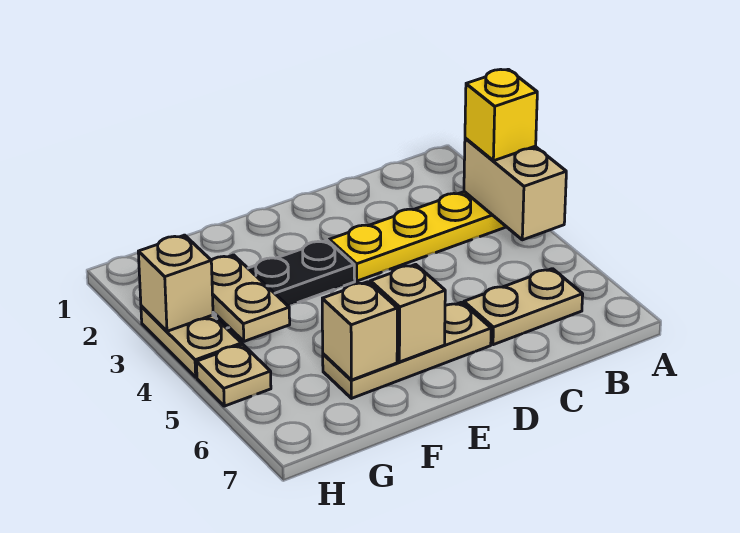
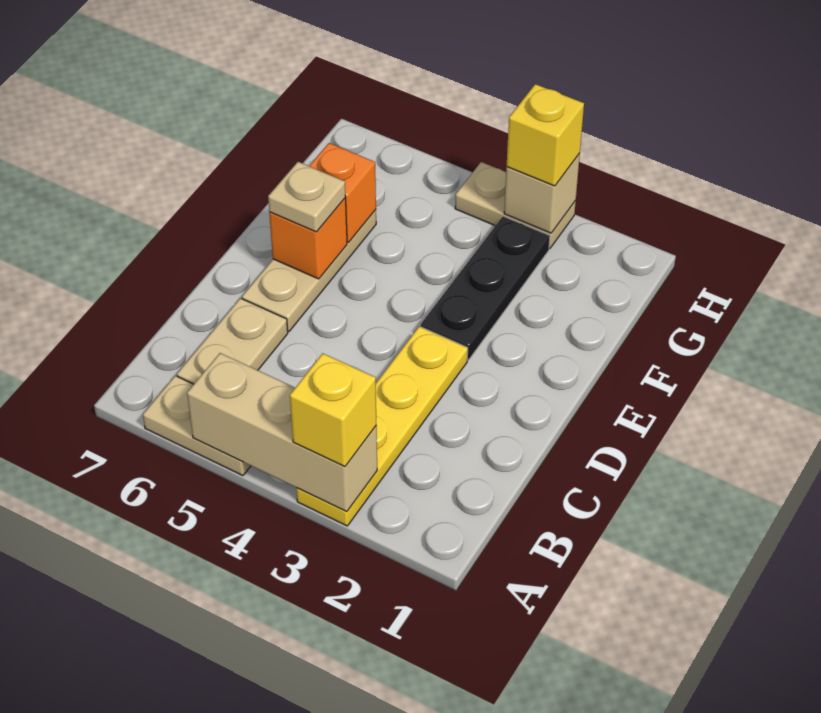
tan 1x2 brick [464,138,566,240] -> tan 1x3 brick [187,353,377,512]
tan 1x1 brick [370,264,445,362] -> orange 1x1 brick [269,198,347,279]
tan 1x1 brick [322,282,397,380] -> orange 1x1 brick [309,143,376,242]
tan 1x2 plate [211,255,290,341] -> tan 1x2 plate moved to [143,376,251,476]
none -> yellow 1x1 brick [507,84,584,186]
tan 1x1 plate [196,345,271,406] -> tan 1x1 plate moved to [268,162,346,232]

